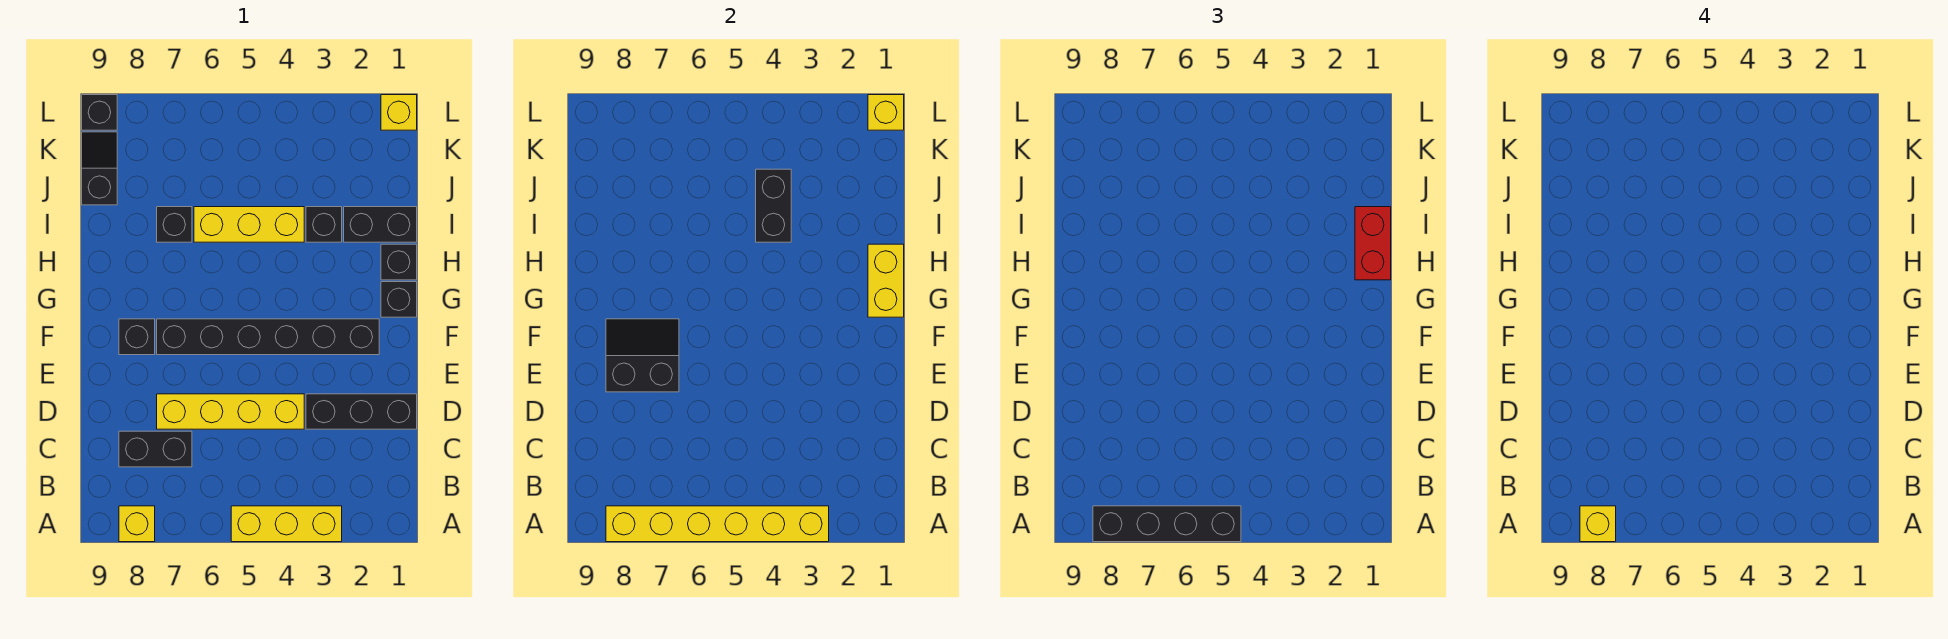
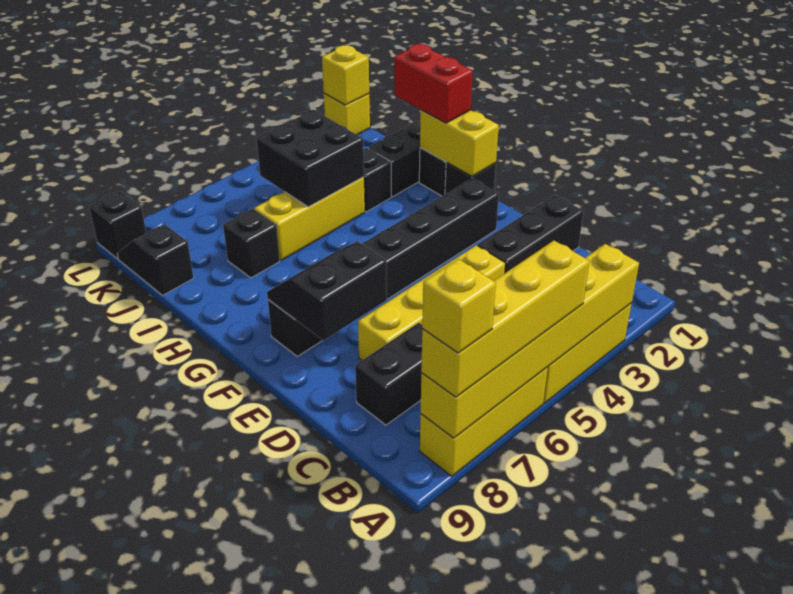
black 1x4 brick [1093,506,1241,542] -> yellow 1x4 brick [421,241,589,397]
yellow 1x1 brick [119,506,155,542] -> yellow 1x3 brick [420,367,548,476]
black 1x2 brick [756,169,791,242] -> black 2x2 brick [257,110,364,207]

